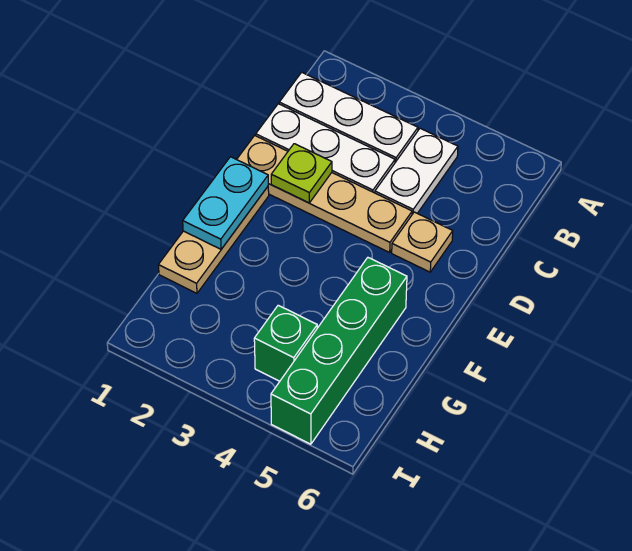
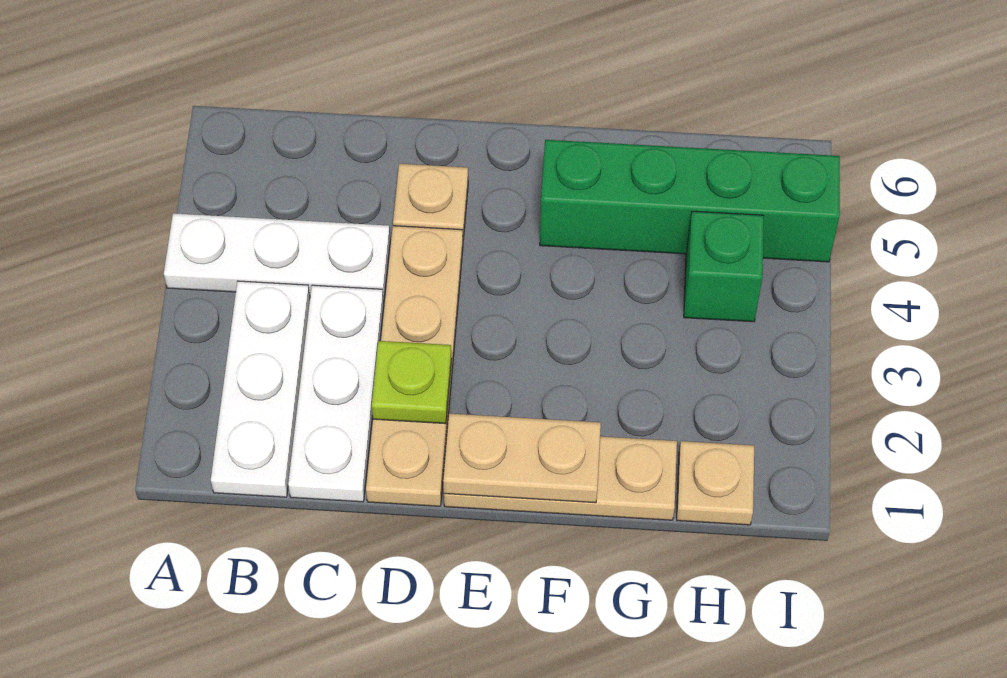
white 1x2 plate [375,128,458,214] -> white 1x3 plate [164,213,390,300]
cyan 1x2 plate [183,157,268,249] -> tan 1x2 plate [443,414,601,503]
none -> tan 1x1 plate [677,441,754,525]

